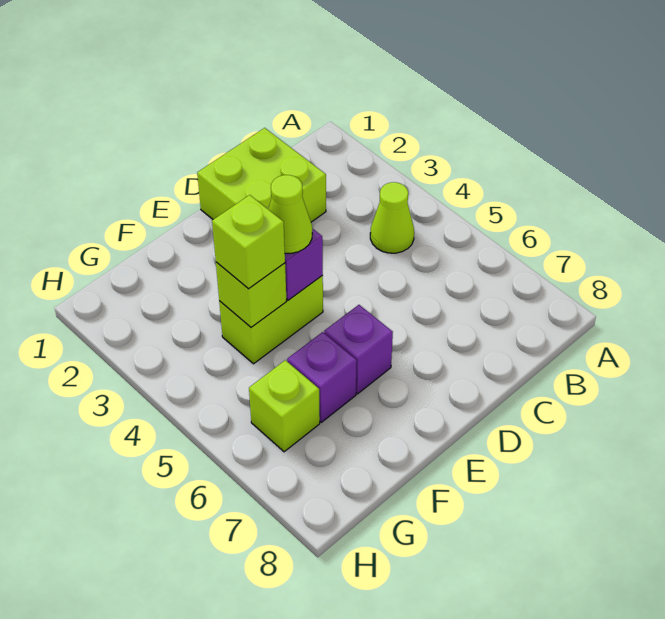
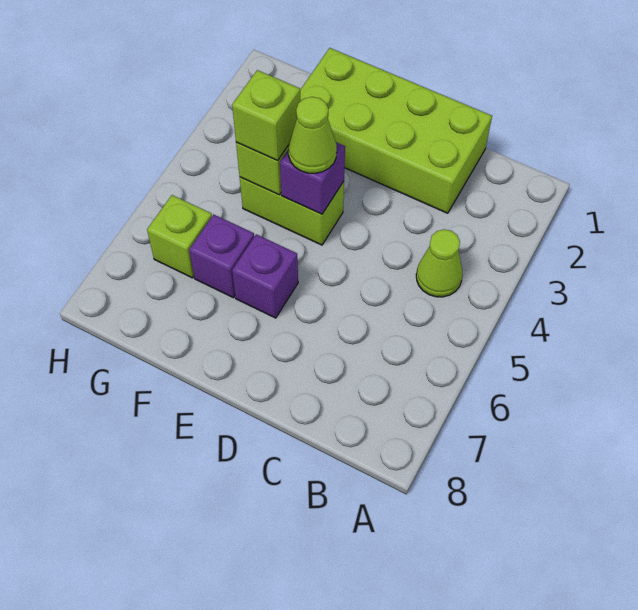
lime 2x2 brick [197,128,326,222] -> lime 2x4 brick [300,48,492,213]

